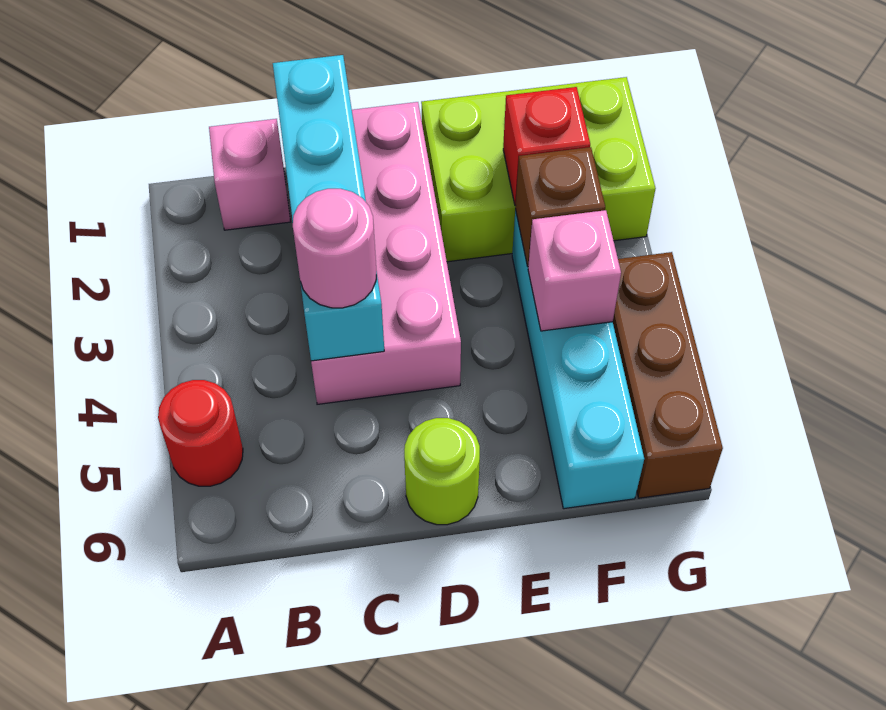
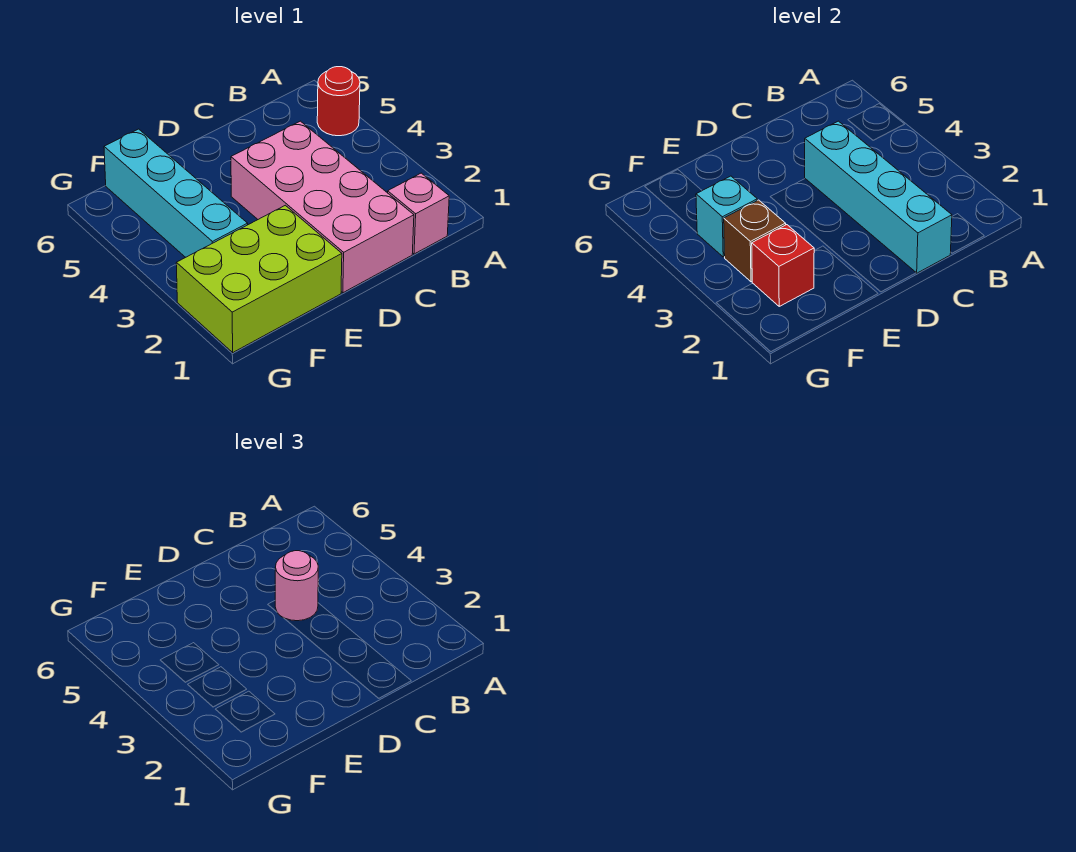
lime 1x1 round brick [404,418,480,525] -> none
pink 1x1 brick [528,210,621,331] -> cyan 1x1 brick [696,176,757,257]
brown 1x3 brick [613,252,723,498] -> none

